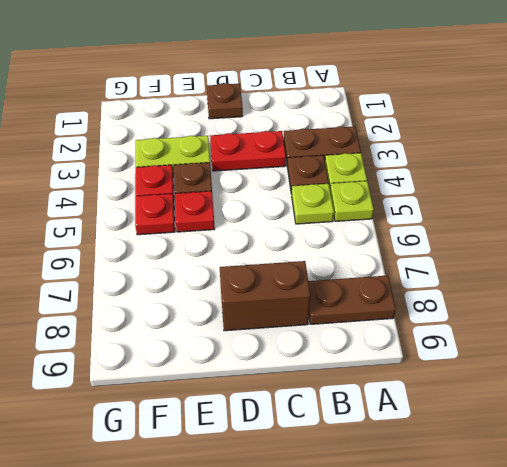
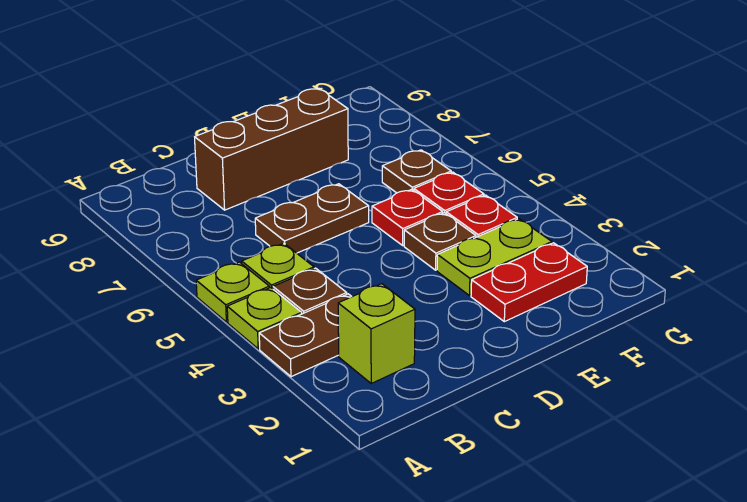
brown 1x2 plate [308,275,396,324] -> brown 1x2 plate moved to [255,184,369,253]
none -> lime 1x1 brick [338,284,415,383]
red 1x2 plate [210,131,286,171] -> red 1x2 plate moved to [471,243,587,322]
brown 1x2 brick [220,261,310,331] -> brown 1x3 brick [195,89,348,210]
brown 1x1 plate [207,83,243,119] -> brown 1x1 plate moved to [382,150,451,193]

